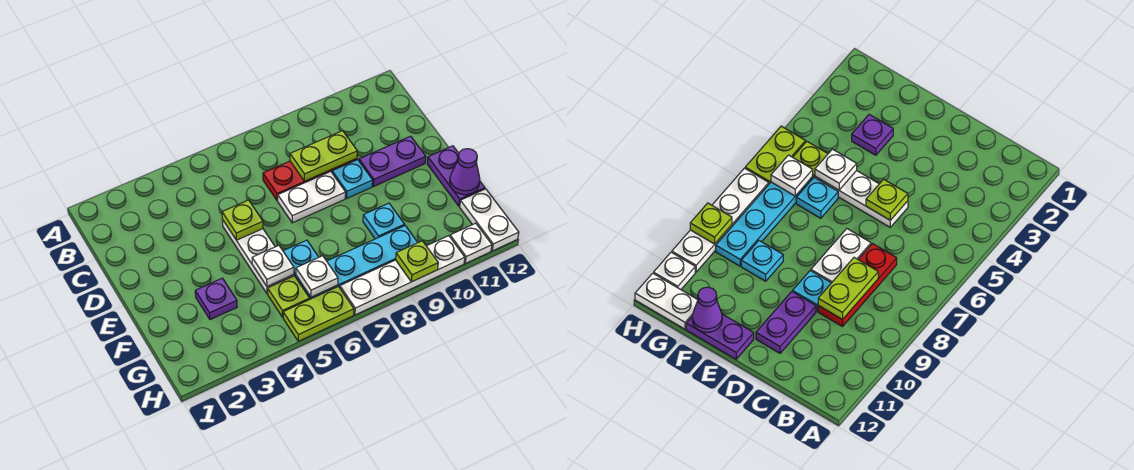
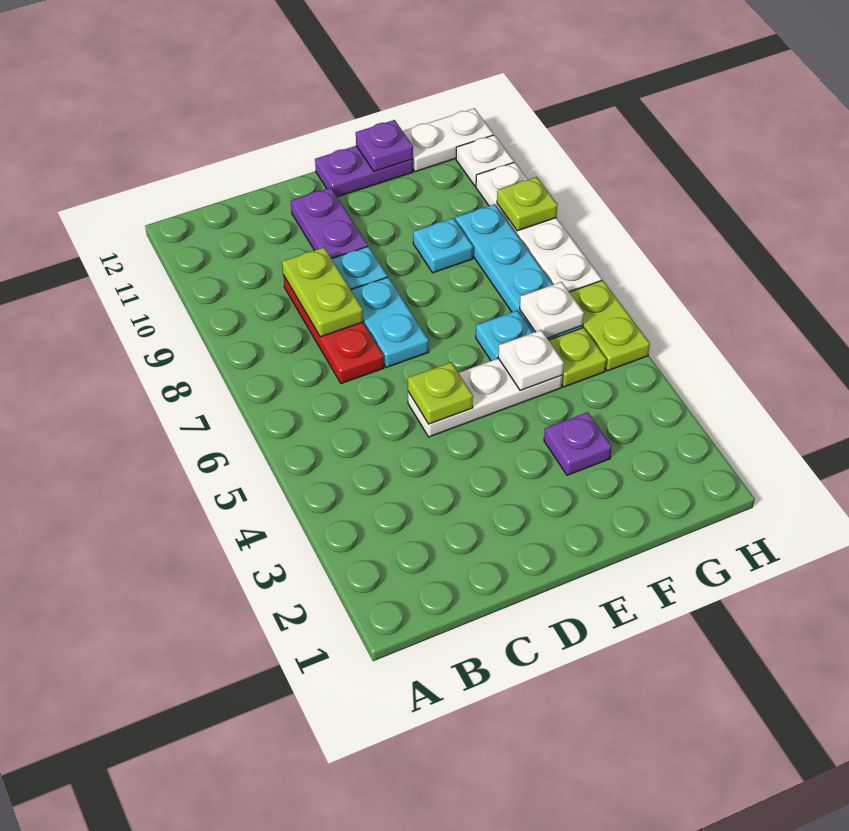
white 1x2 plate [278,171,346,223] -> cyan 1x2 plate [351,277,429,368]
purple 1x1 cone [450,149,480,195] -> purple 1x1 plate [356,120,413,172]

